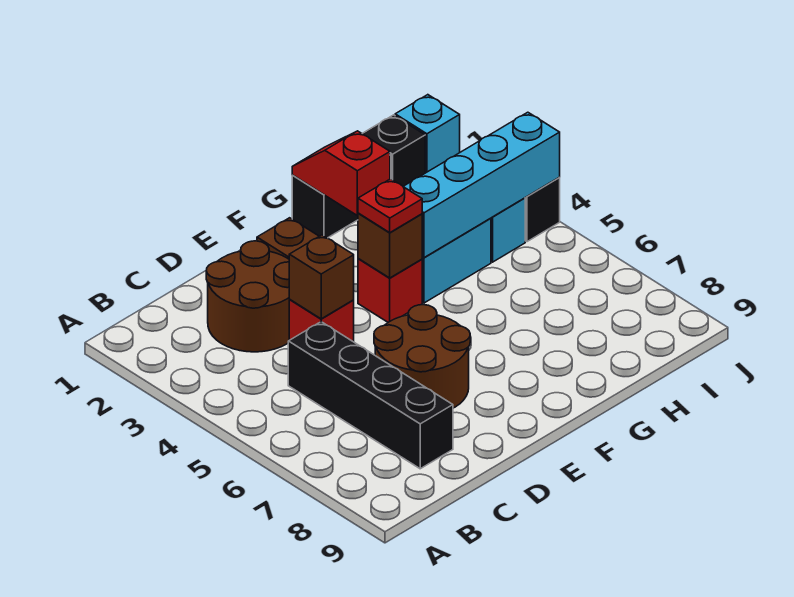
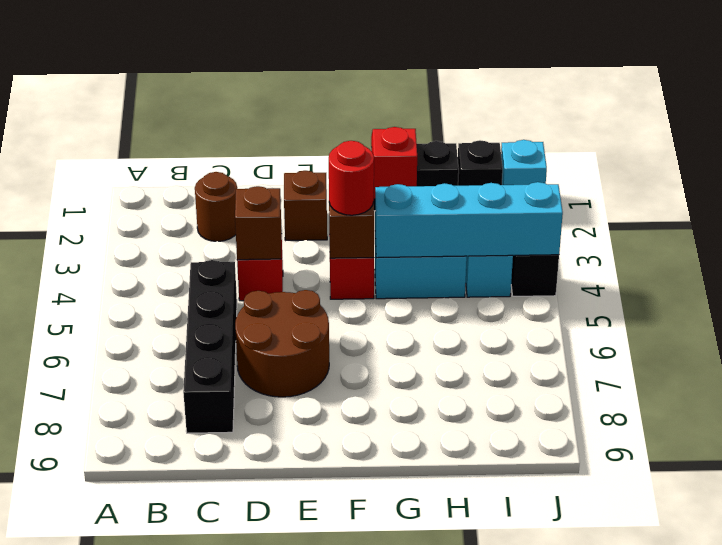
brown 2x2 round brick [206,241,290,352] -> brown 1x1 round brick [195,172,237,241]
red 1x1 plate [358,179,422,233] -> red 1x1 round brick [329,141,374,215]

